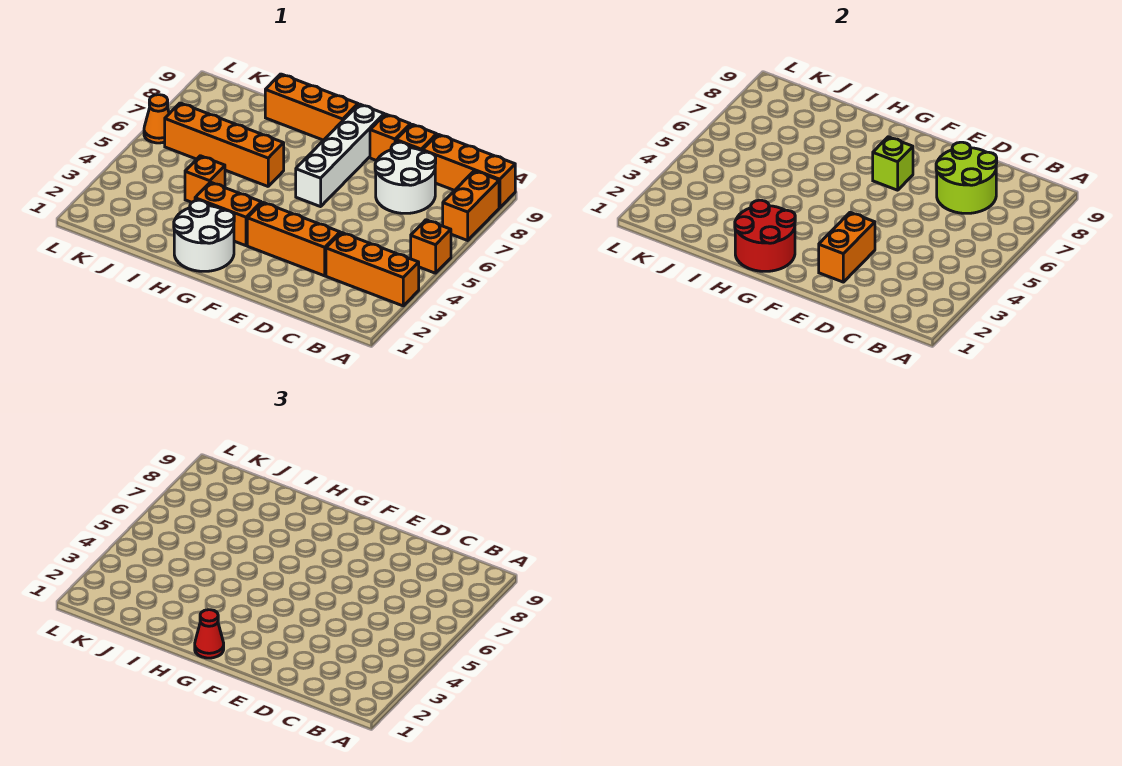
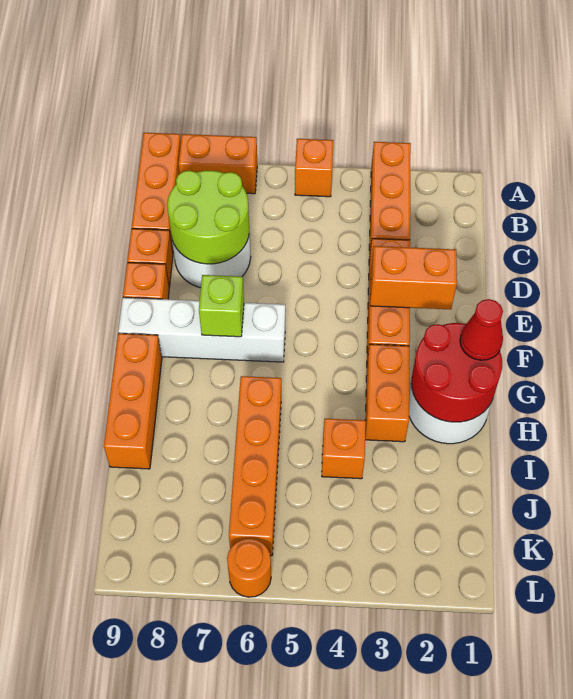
orange 1x1 cone [144,95,169,143] -> orange 1x1 round brick [227,539,271,597]

